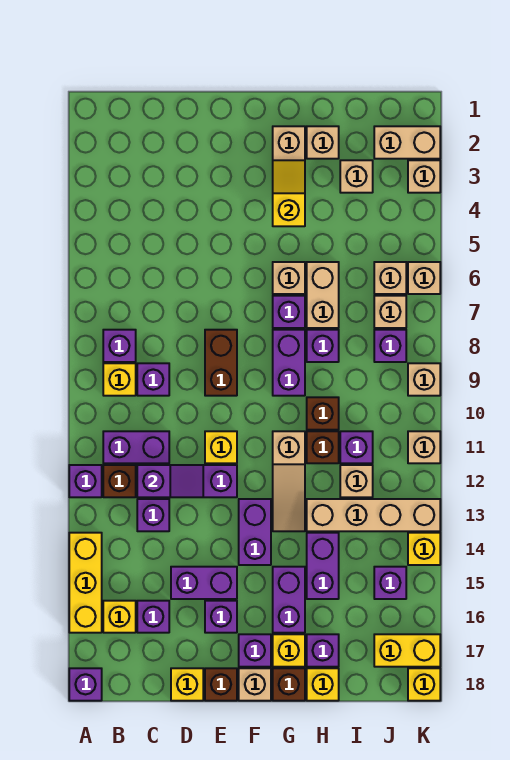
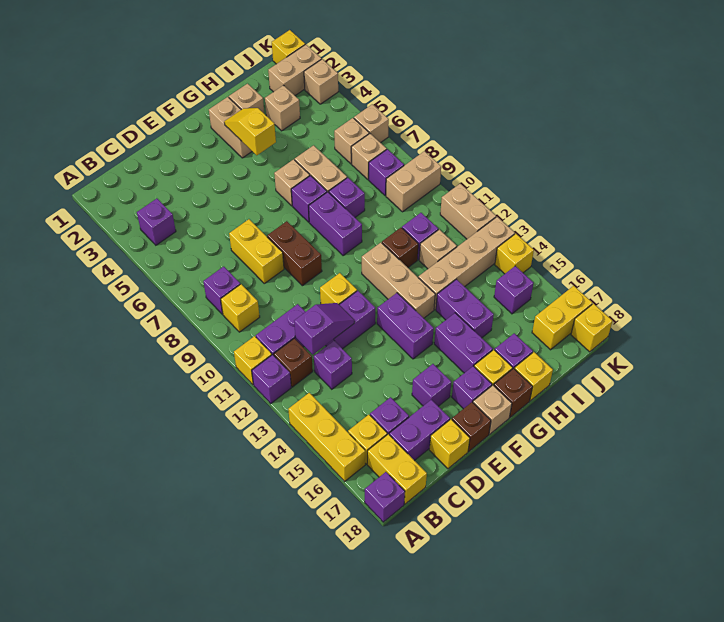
none -> yellow 1x1 brick [234,336,272,385]
none -> yellow 1x2 brick [367,434,427,504]
purple 1x1 brick [137,363,169,396] -> purple 1x1 brick moved to [137,199,176,245]
none -> yellow 1x2 brick [229,219,284,283]
purple 1x2 brick [171,567,237,599] -> purple 1x2 brick moved to [389,400,450,461]
tan 1x3 slope [273,431,305,531] -> tan 1x3 brick [362,243,435,318]
brown 1x1 brick [307,397,339,430] -> none
none -> yellow 1x1 brick [272,30,305,64]
tan 1x1 brick [408,363,440,396] -> tan 1x2 brick [386,151,441,212]
tan 1x1 brick [408,431,440,463] -> tan 1x2 brick [440,184,496,239]

